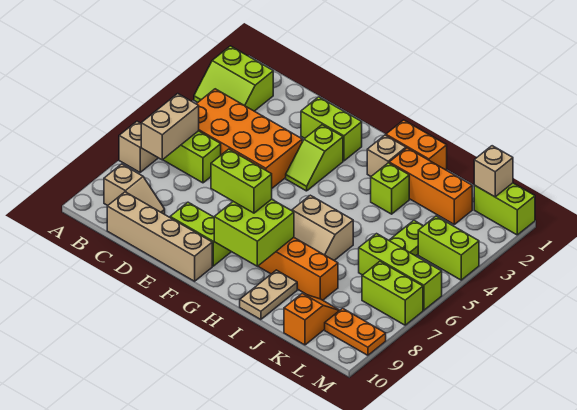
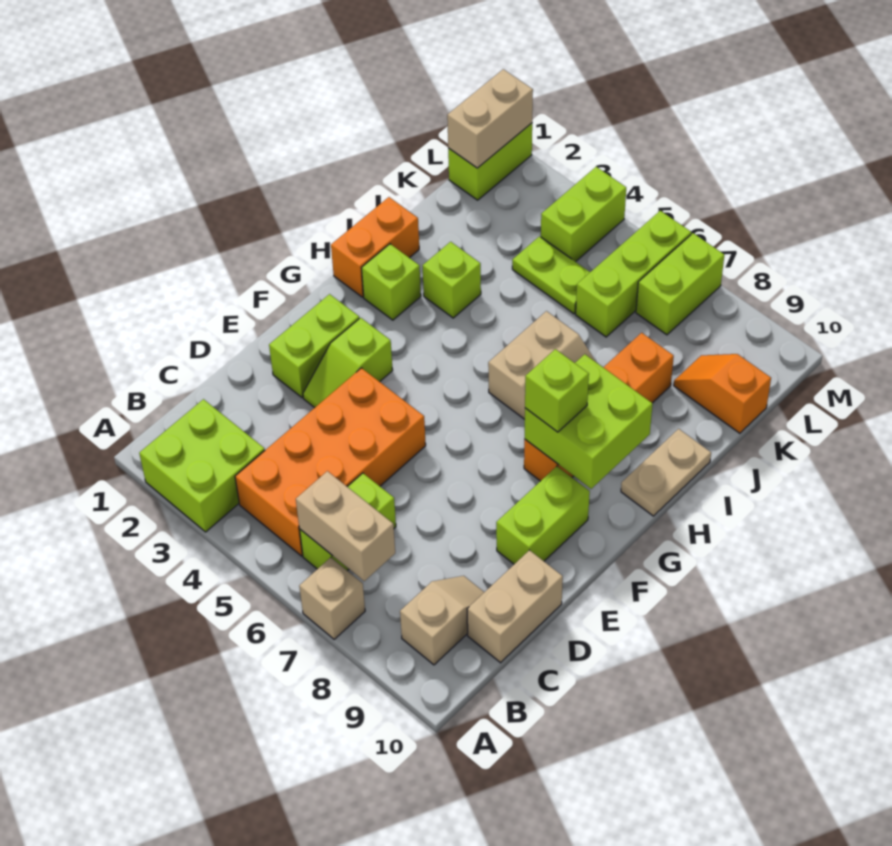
lime 2x2 slope [194,46,273,111] -> lime 2x2 brick [139,399,265,532]
tan 1x4 brick [107,192,212,281] -> tan 1x2 brick [467,550,563,663]
lime 1x2 slope [286,125,343,191] -> lime 1x2 slope turned to [303,318,393,408]
lime 1x2 brick [211,149,272,213] -> lime 1x1 brick [525,349,589,432]
tan 1x1 brick [367,135,406,176] -> lime 1x1 brick [362,244,421,320]
orange 1x3 brick [389,148,472,224] -> none
tan 1x2 plate [240,270,297,320] -> tan 1x2 plate turned to [621,429,711,516]
tan 1x1 brick [474,146,513,197] -> tan 1x2 brick [447,69,533,168]
orange 1x2 plate [325,308,386,355] -> none

